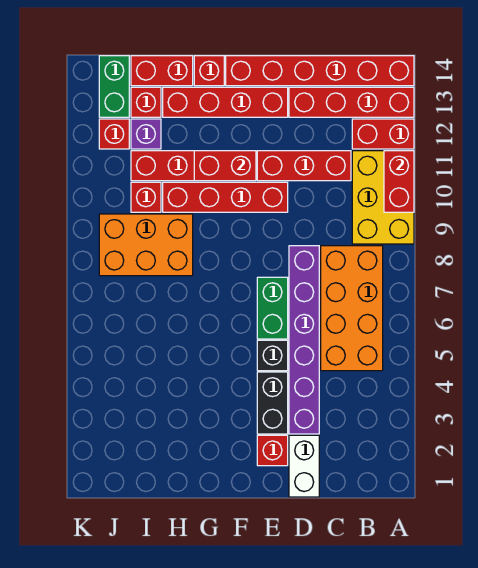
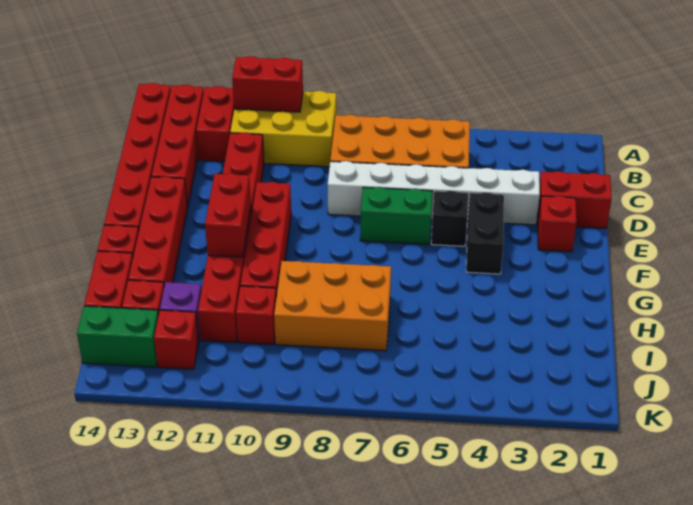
white 1x2 brick [289,435,319,497] -> red 1x2 brick [538,171,612,228]
purple 1x6 brick [289,246,319,434] -> white 1x6 brick [328,161,540,225]
black 1x2 brick [257,372,288,434] -> black 1x2 brick turned to [466,192,504,274]
orange 2x3 brick [99,214,193,276] -> orange 2x3 brick turned to [274,261,391,351]

